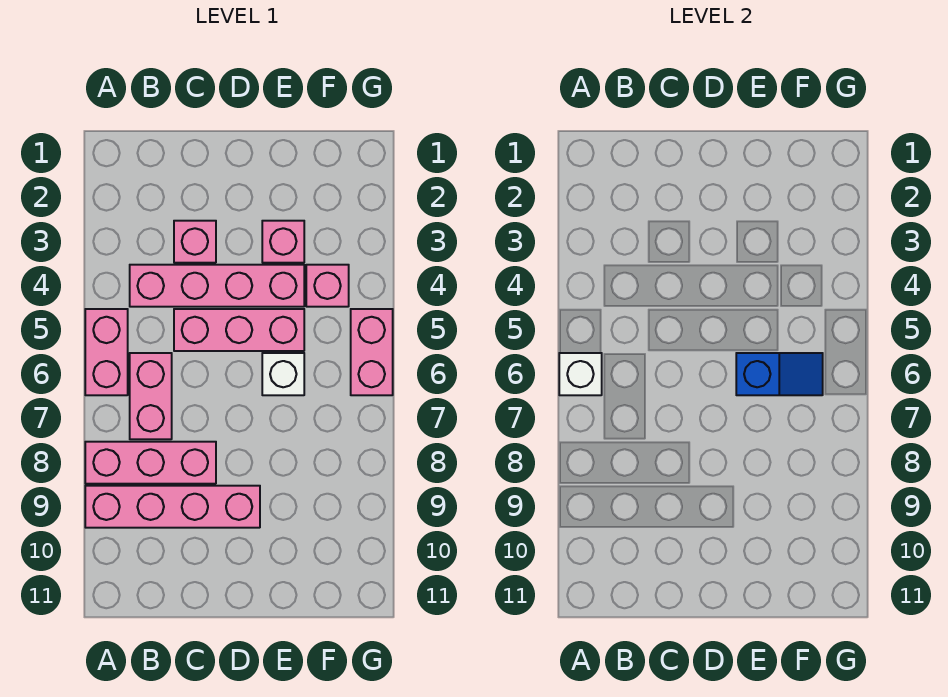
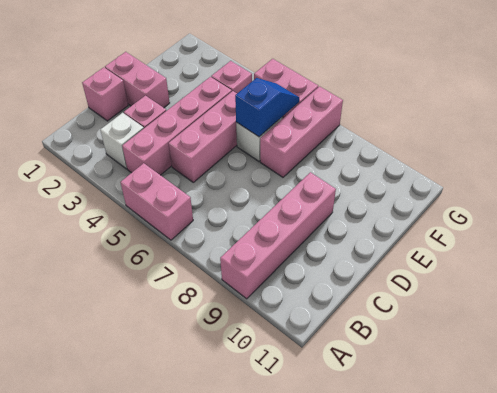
white 1x1 brick [559,353,602,395] -> white 1x1 brick moved to [100,113,144,169]
pink 1x3 brick [85,442,216,484] -> pink 1x3 brick moved to [260,86,343,177]
pink 1x2 brick [130,353,172,439] -> pink 1x2 brick moved to [105,52,170,108]
pink 1x1 brick [262,221,304,263] -> pink 1x1 brick moved to [82,67,128,121]

